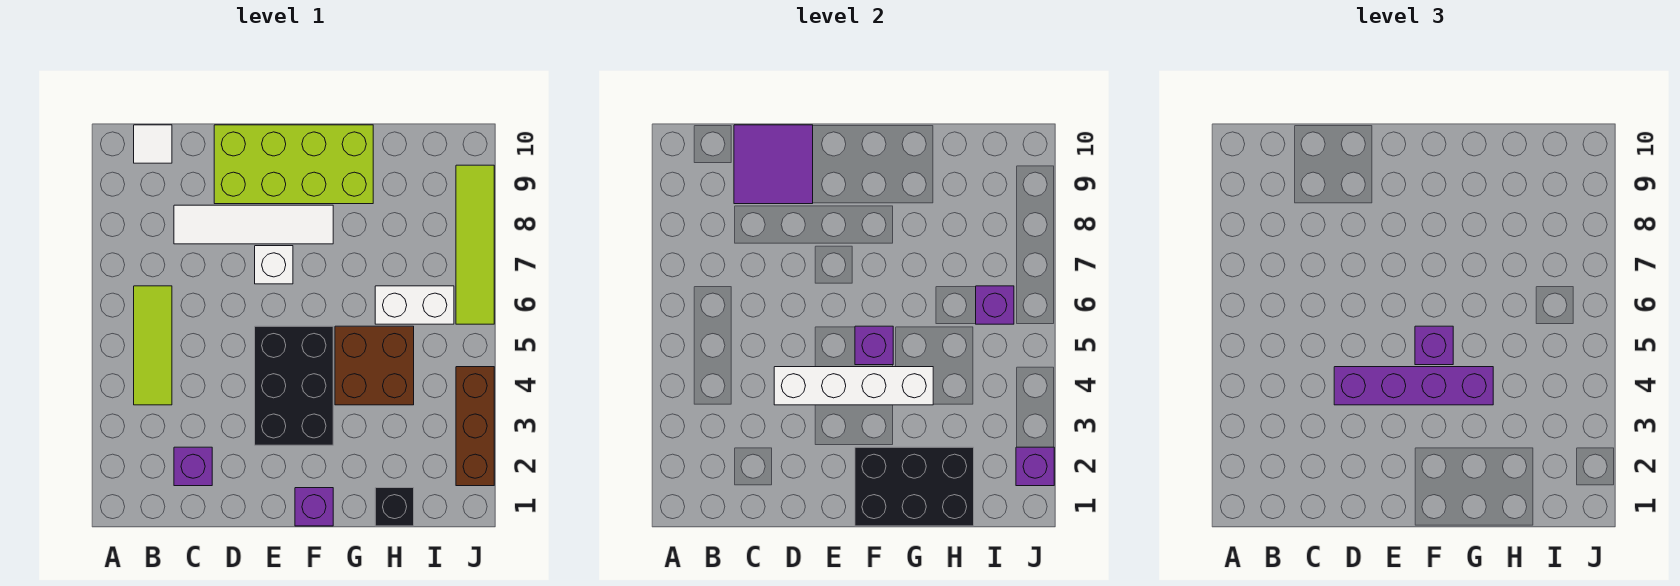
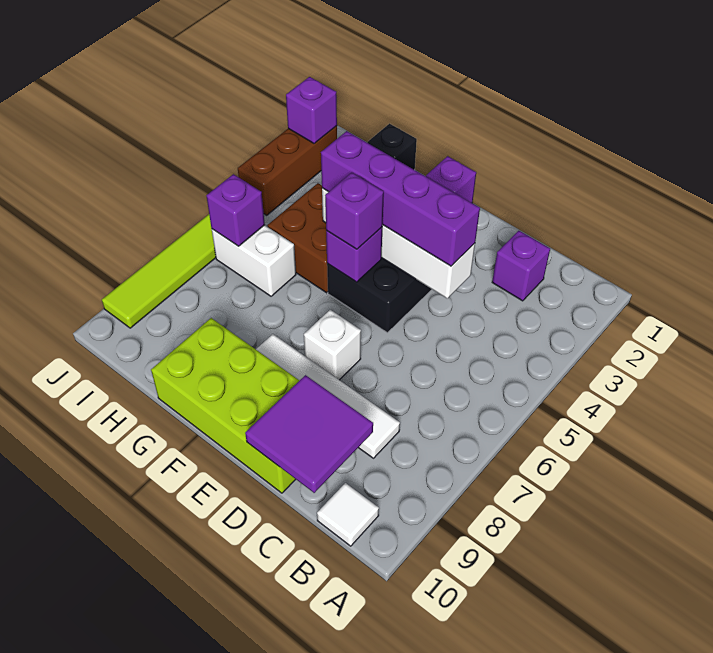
lime 1x3 tile [134,286,172,405] -> none
black 2x3 brick [855,447,974,526] -> none

